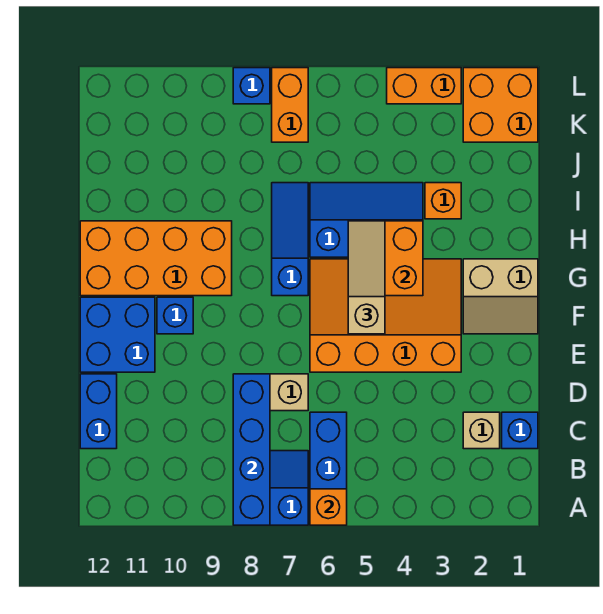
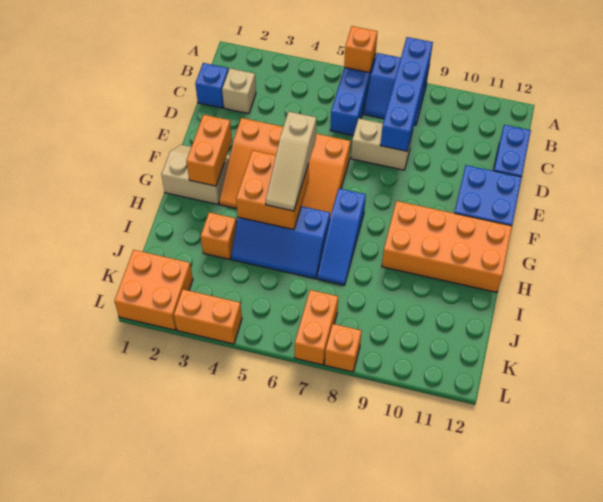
none -> orange 1x2 brick [186,115,232,186]
blue 1x1 brick [157,297,193,334] -> none
blue 1x1 brick [233,68,270,104] -> orange 1x1 brick [325,324,362,372]

